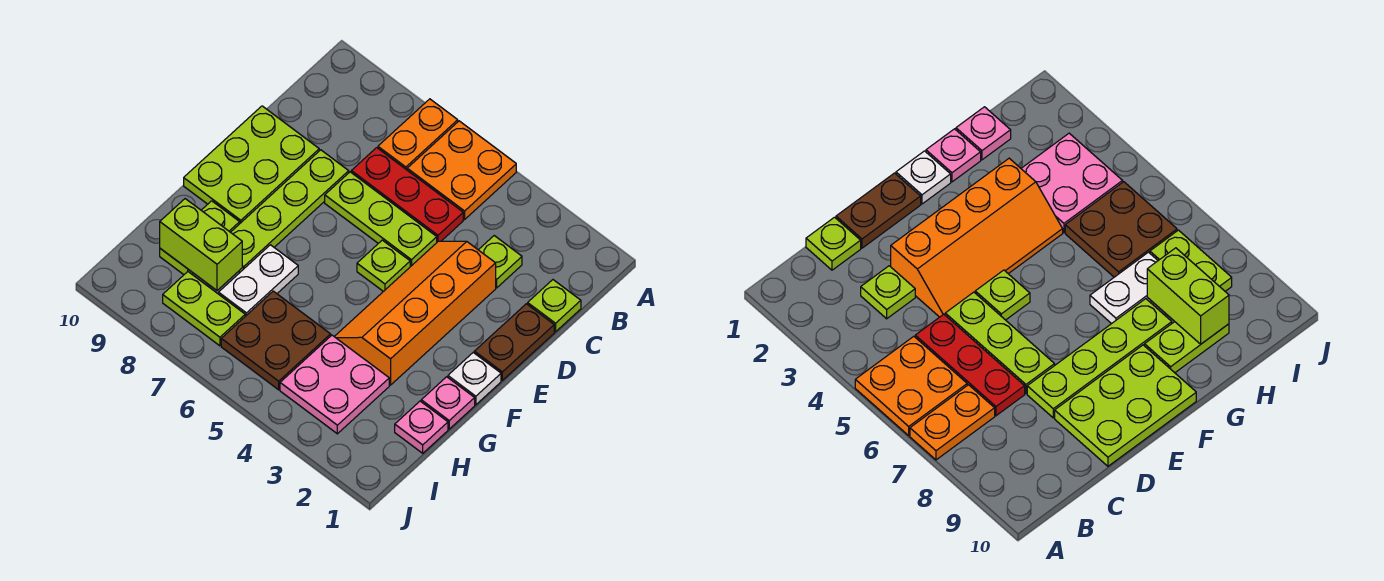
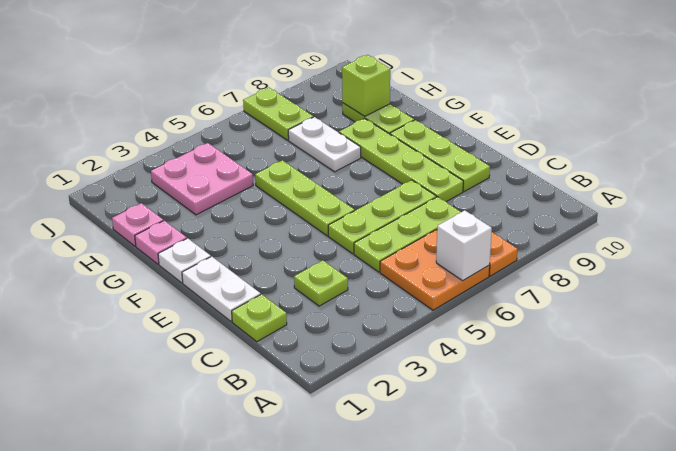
none -> white 1x1 brick [436,210,492,281]
red 1x3 plate [351,148,463,242] -> lime 1x3 plate [354,197,461,272]
brown 1x2 plate [474,304,554,380] -> white 1x2 plate [182,256,261,322]
orange 2x4 slope [334,241,496,385] -> none
lime 2x3 plate [184,106,319,223] -> lime 1x3 plate [390,120,490,191]
lime 1x1 plate [357,240,410,292] -> lime 1x3 plate [255,160,355,236]
brown 2x2 plate [221,291,331,390] -> none
lime 1x2 brick [160,199,242,291] -> lime 1x1 brick [342,55,390,116]
lime 1x2 plate [163,272,245,346] -> lime 1x2 plate turned to [243,88,313,140]

